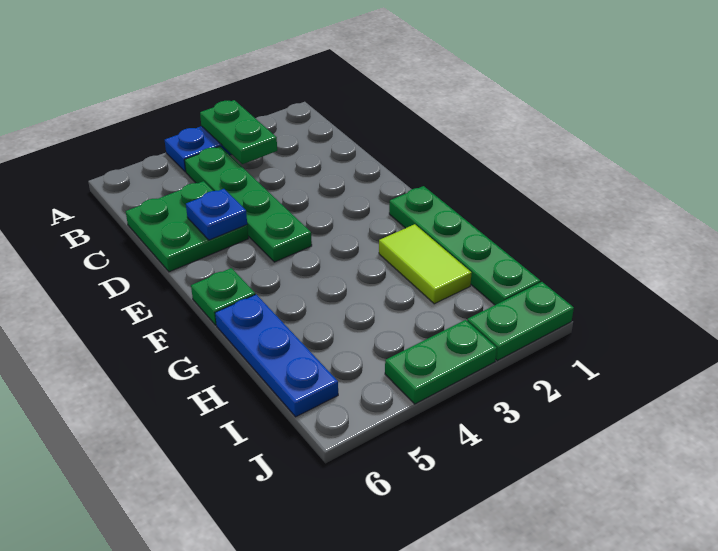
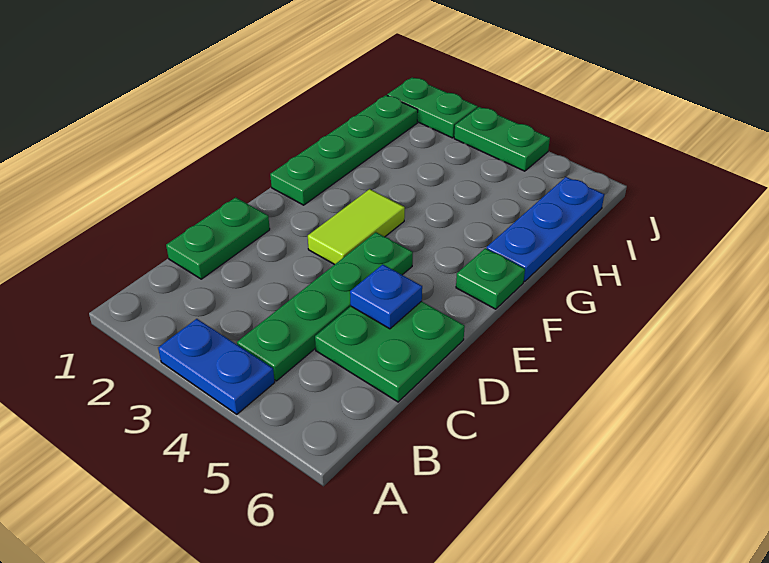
green 1x2 plate [200,100,277,164] -> green 1x2 plate moved to [166,197,270,279]
lime 1x2 tile [379,224,471,304] -> lime 1x2 tile moved to [308,189,405,265]

